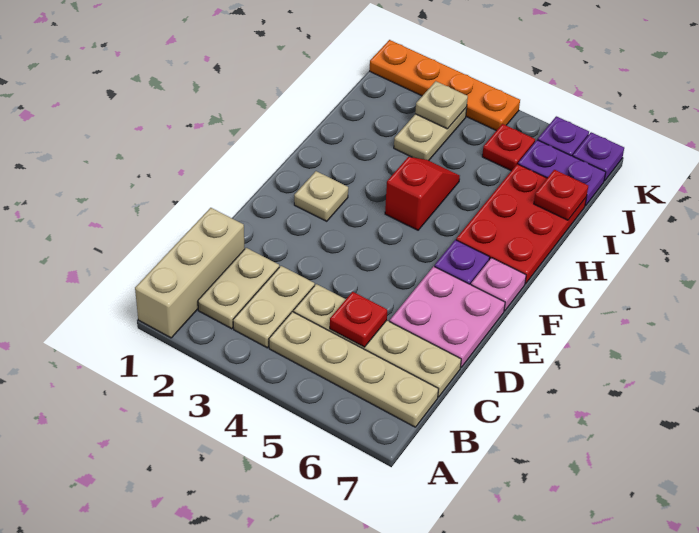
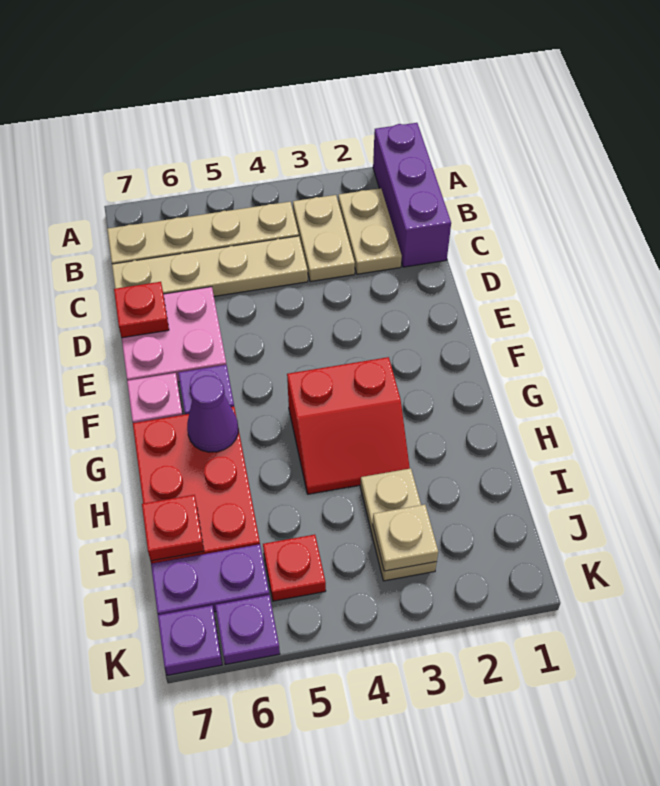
tan 1x3 brick [135,208,245,338] -> purple 1x3 brick [373,123,451,267]
red 1x1 plate [330,292,387,347] -> red 1x1 plate moved to [114,282,169,338]
tan 1x1 plate [294,171,348,221] -> none
red 1x2 slope [385,157,460,230] -> red 2x2 slope [287,357,410,494]
none -> purple 1x1 cone [187,376,238,452]
orange 1x4 plate [370,40,520,131] -> none

